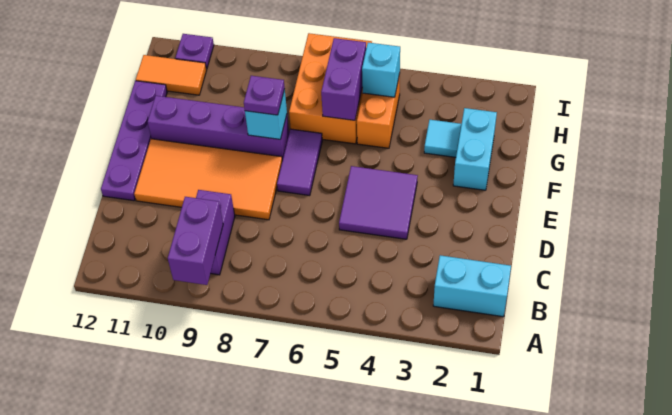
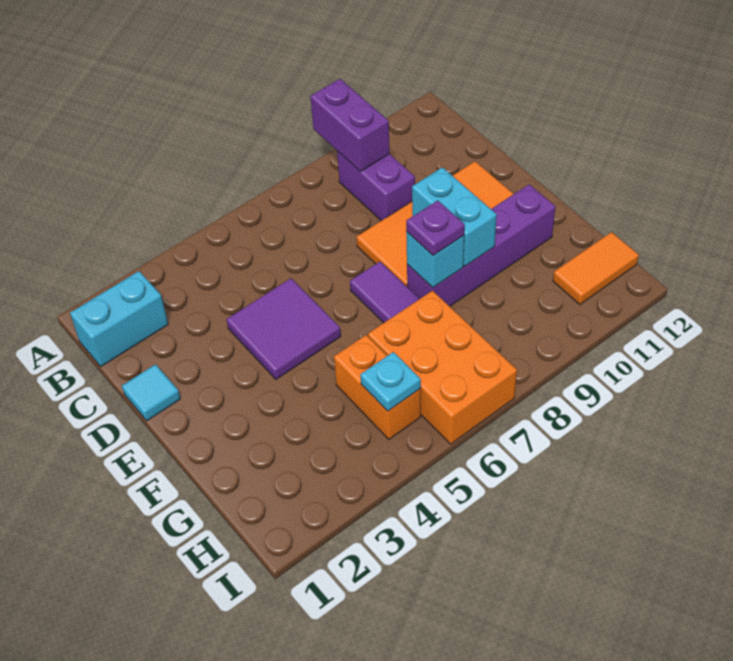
purple 1x4 plate [101,81,167,201] -> none
cyan 1x2 brick [453,108,497,190] -> cyan 1x2 brick moved to [412,167,497,266]
cyan 1x1 tile [424,120,461,157] -> cyan 1x1 tile moved to [122,364,180,421]
purple 1x2 brick [321,38,366,120] -> none
cyan 1x1 brick [362,43,400,97] -> cyan 1x1 plate [360,352,421,411]
purple 1x1 plate [176,34,214,69] -> none

